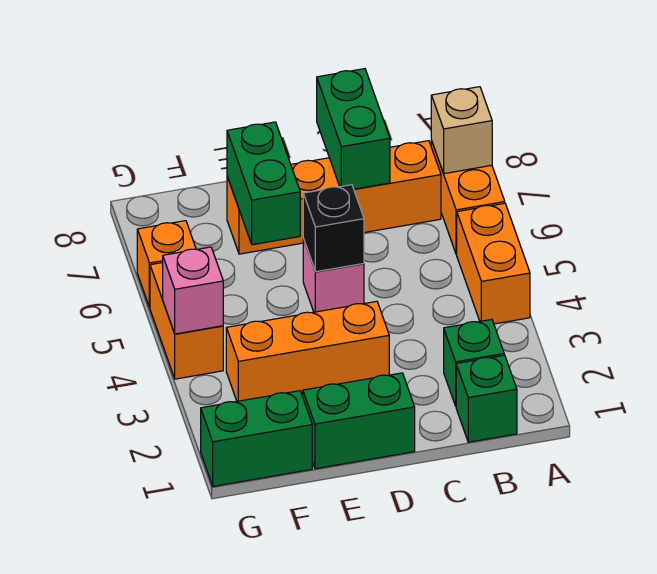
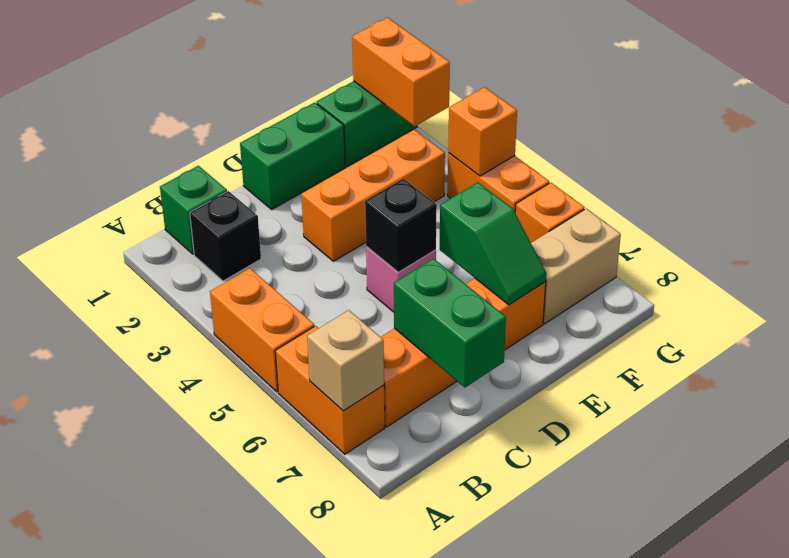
green 1x1 brick [444,320,504,406] -> black 1x1 brick [190,191,261,281]
green 1x2 brick [227,122,300,245] -> green 1x2 slope [440,182,546,305]
none -> tan 1x2 brick [531,209,621,324]
none -> orange 1x2 brick [352,18,450,126]
pink 1x1 brick [163,247,223,334] -> orange 1x1 brick [448,87,517,176]

